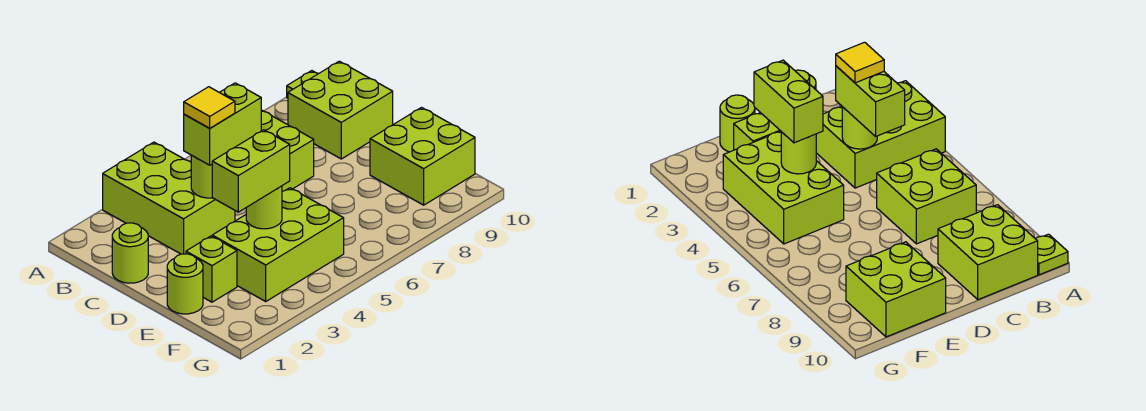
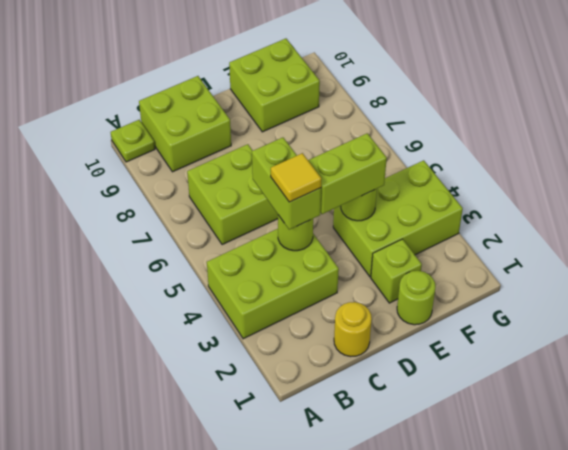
lime 1x1 round brick [112,223,148,283] -> yellow 1x1 round brick [334,302,372,357]
lime 2x3 brick [212,188,344,301] -> lime 2x3 brick turned to [333,160,463,277]
lime 1x2 brick [212,130,290,212] -> lime 1x2 brick turned to [308,133,387,214]

